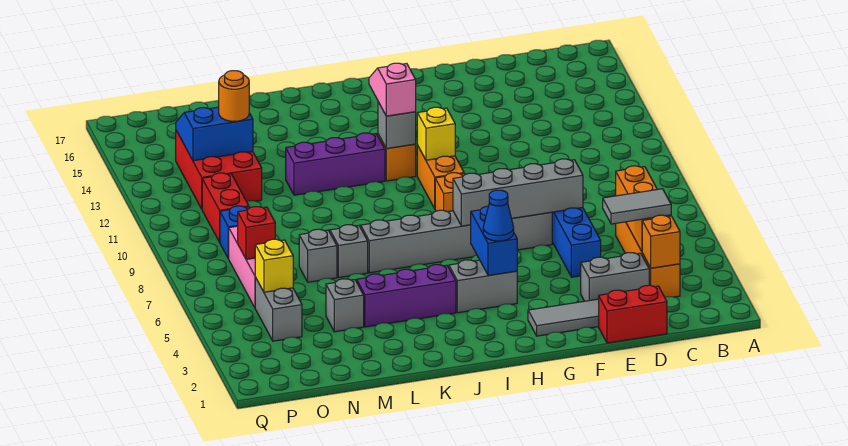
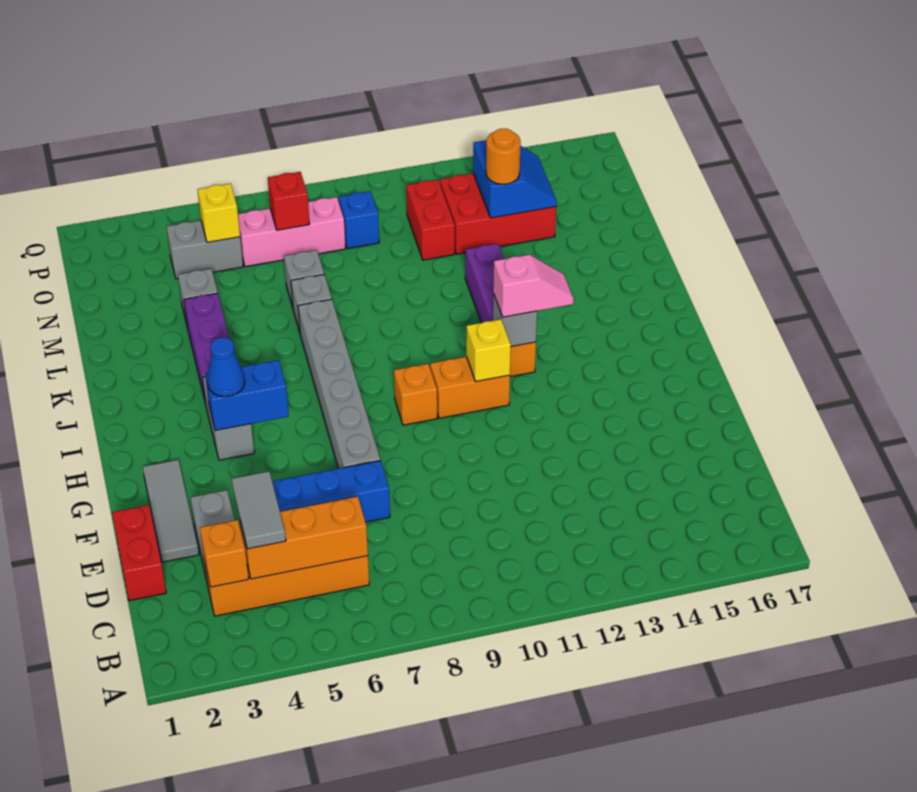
grey 1x4 brick [453,159,583,226] -> none
red 1x2 brick [202,173,249,242] -> red 1x2 brick turned to [406,180,455,260]

